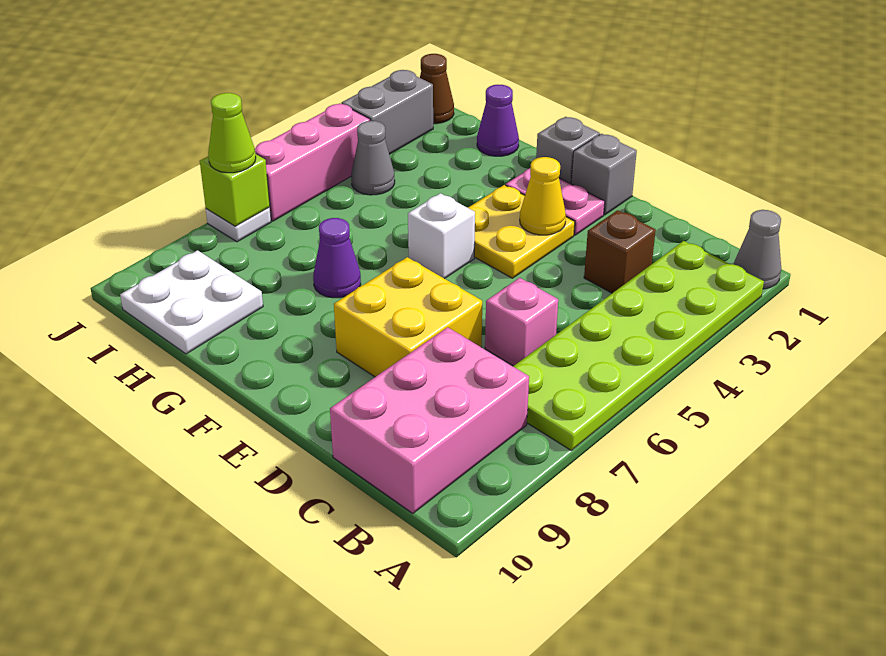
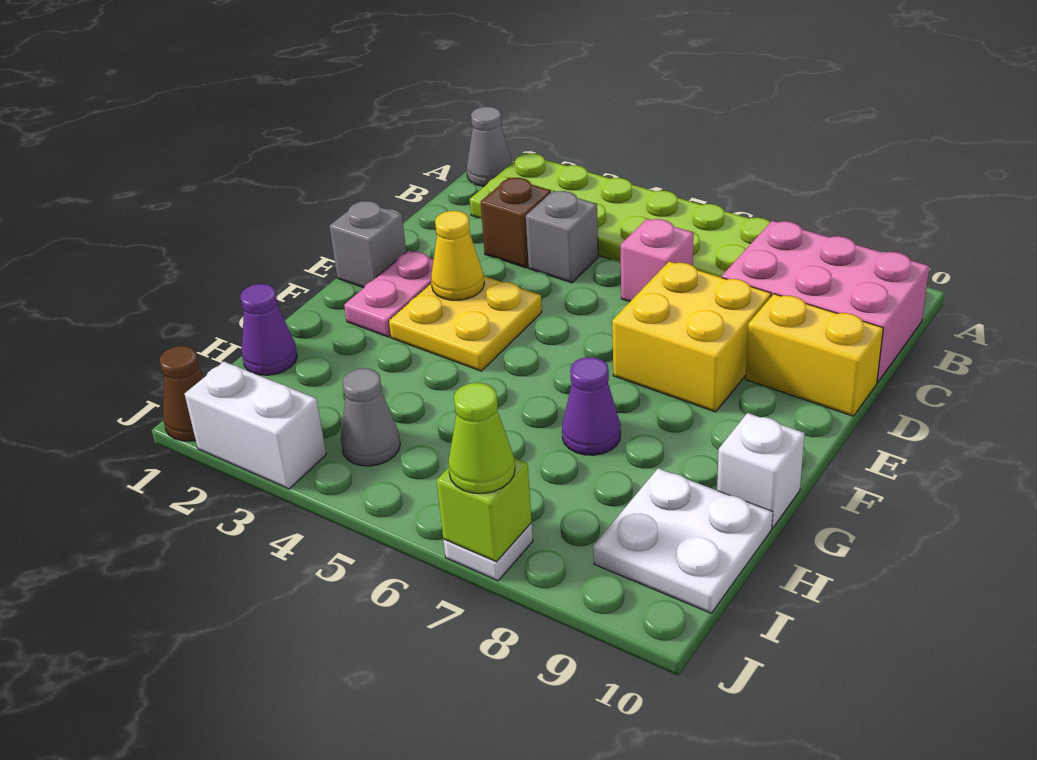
none -> yellow 1x2 brick [746,294,883,416]
grey 1x1 brick [536,117,600,184] -> grey 1x1 brick moved to [526,191,598,283]
white 1x1 brick [408,193,475,279] -> white 1x1 brick moved to [717,413,805,528]
grey 1x2 brick [341,70,433,154] -> white 1x2 brick [185,362,326,489]
pink 1x3 brick [255,103,370,221] -> none

